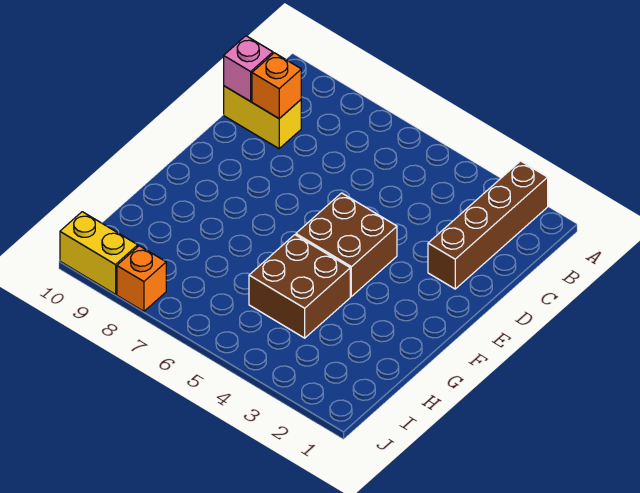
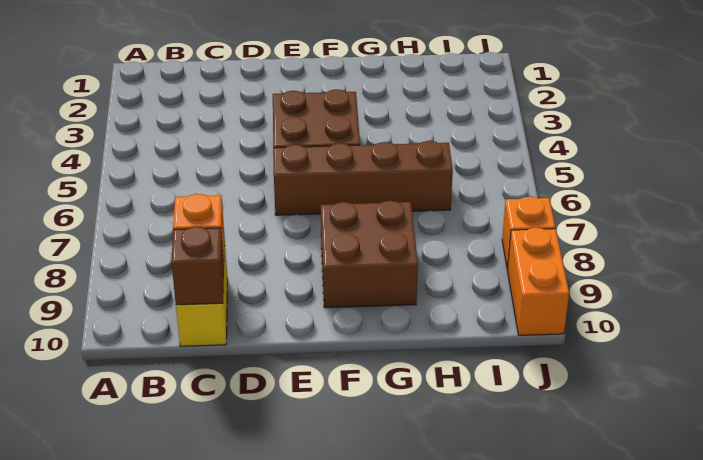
brown 1x4 brick [428,161,548,289] -> brown 1x4 brick moved to [273,141,453,215]
pink 1x1 brick [224,36,273,101] -> brown 1x1 brick [171,227,224,305]
brown 2x2 brick [249,235,350,338] -> brown 2x2 brick moved to [321,201,418,308]
yellow 1x2 brick [60,212,138,294] -> orange 1x2 brick [507,228,569,335]

